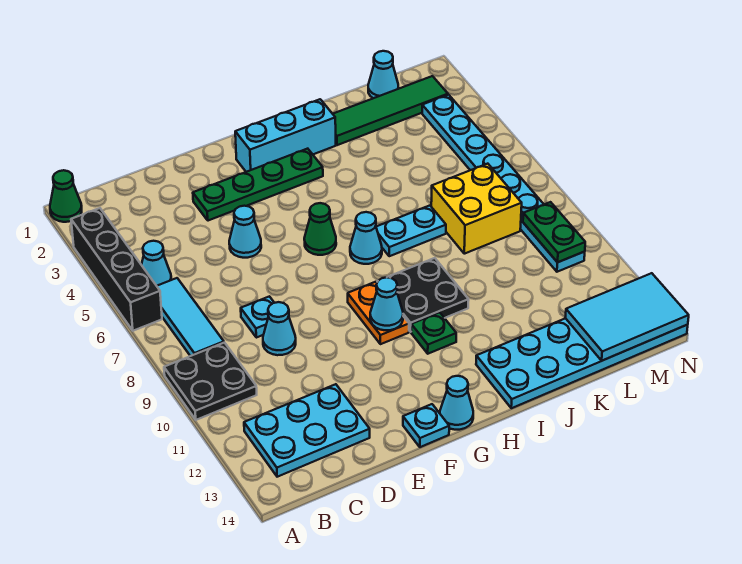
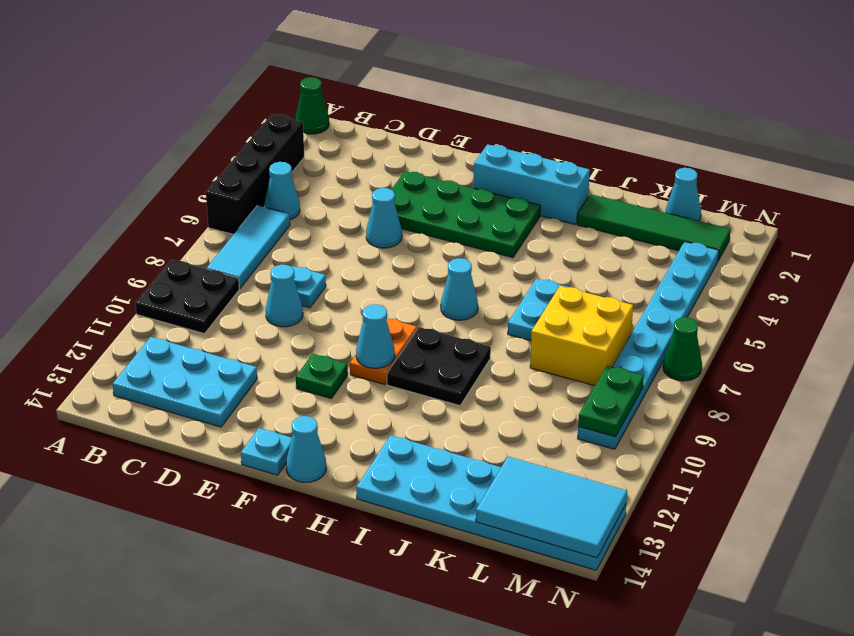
green 1x4 plate [193,149,323,221] -> green 2x4 plate [391,171,540,258]
green 1x1 cone [304,203,336,255] -> green 1x1 cone moved to [663,317,702,381]
green 1x1 plate [411,312,456,354] -> green 1x1 plate moved to [296,354,348,398]
cyan 1x2 plate [376,206,446,256] -> cyan 1x2 plate turned to [508,279,568,341]

